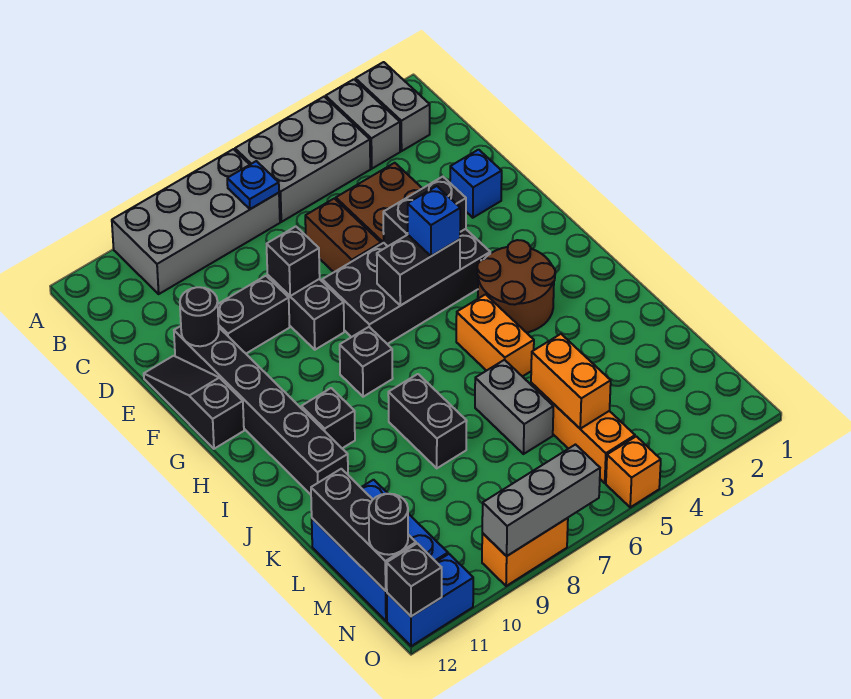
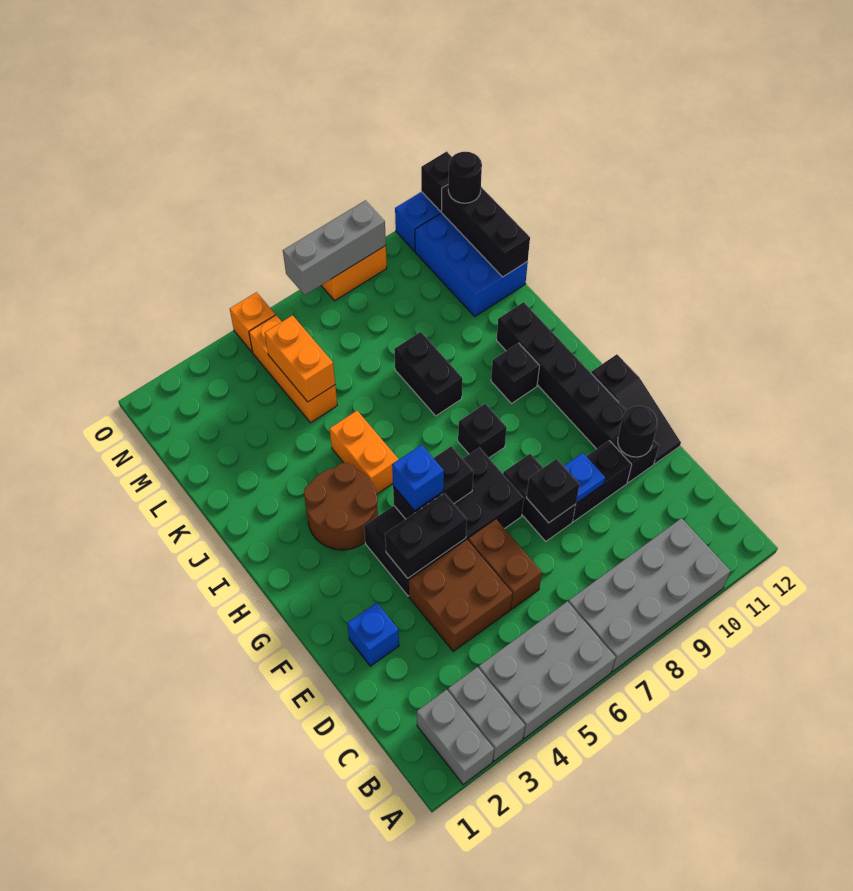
blue 1x1 plate [227,161,279,209] -> blue 1x1 plate moved to [564,453,605,503]
grey 1x2 brick [475,360,553,454] -> none

